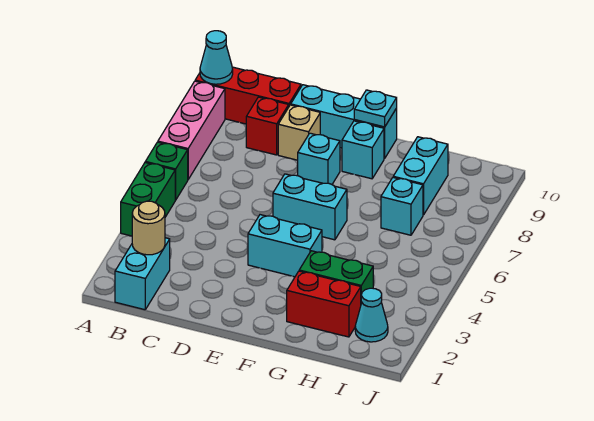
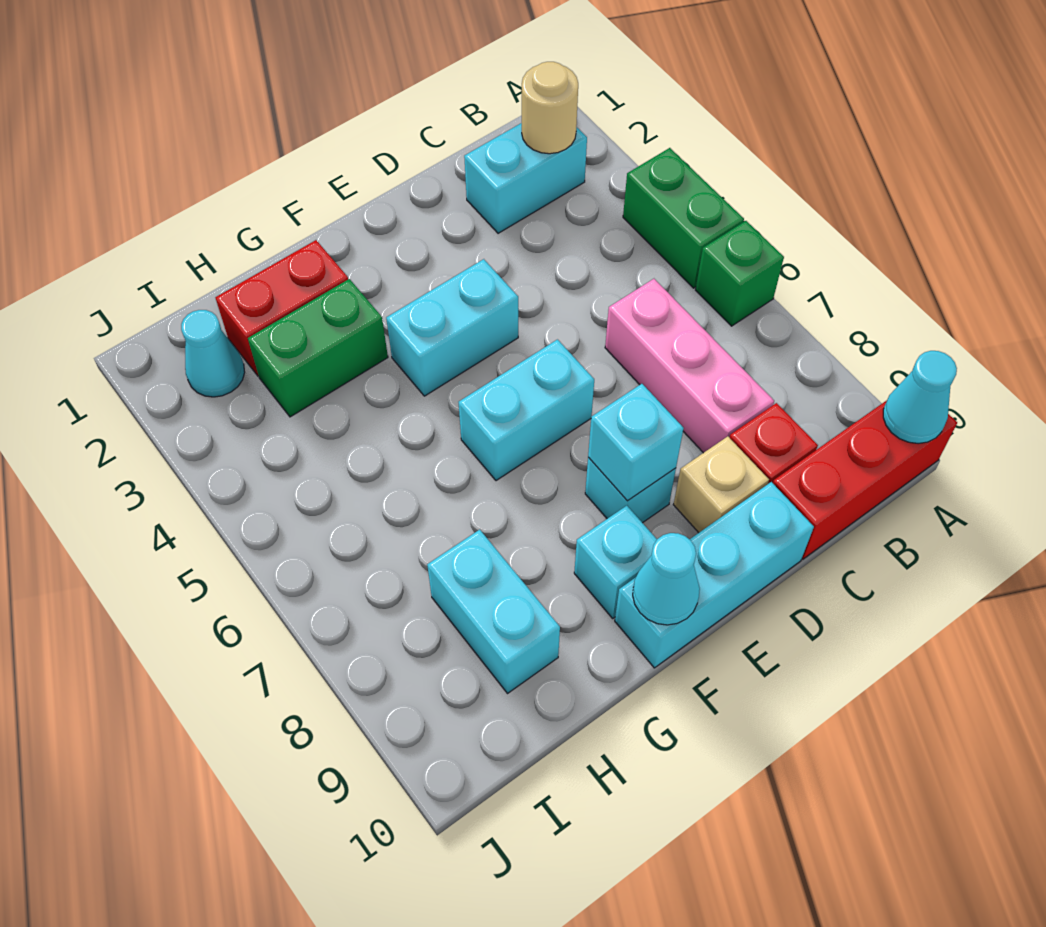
pink 1x3 brick [158,81,225,179] -> pink 1x3 brick moved to [605,279,774,453]
cyan 1x2 brick [115,238,170,310] -> cyan 1x2 brick turned to [464,123,587,233]
cyan 1x1 plate [354,90,397,127] -> cyan 1x1 cone [633,533,700,625]
cyan 1x1 brick [381,178,423,235] -> cyan 1x1 brick moved to [588,384,684,501]

